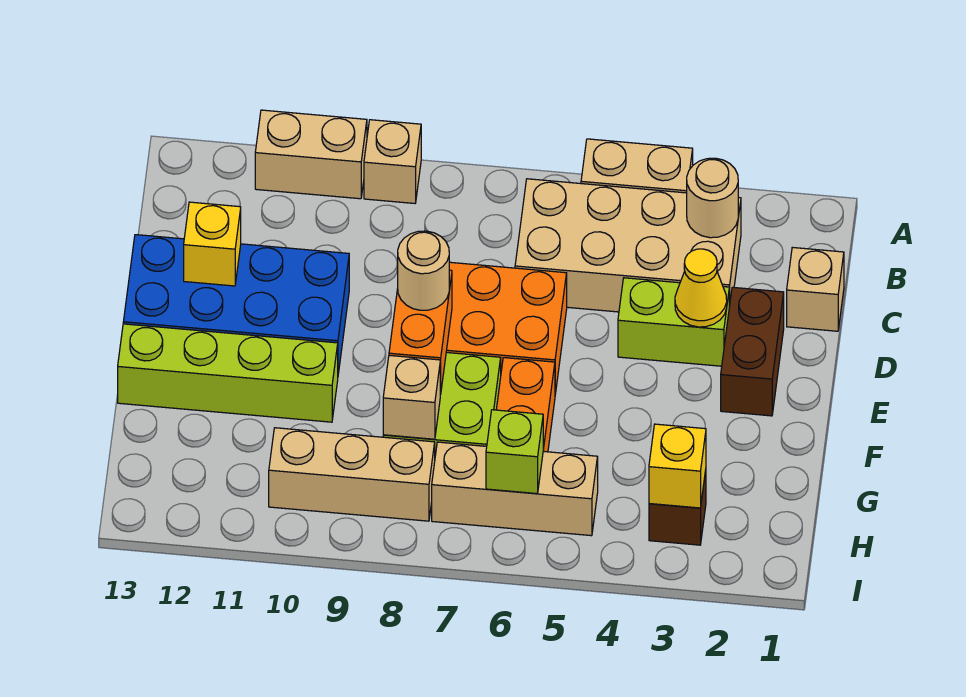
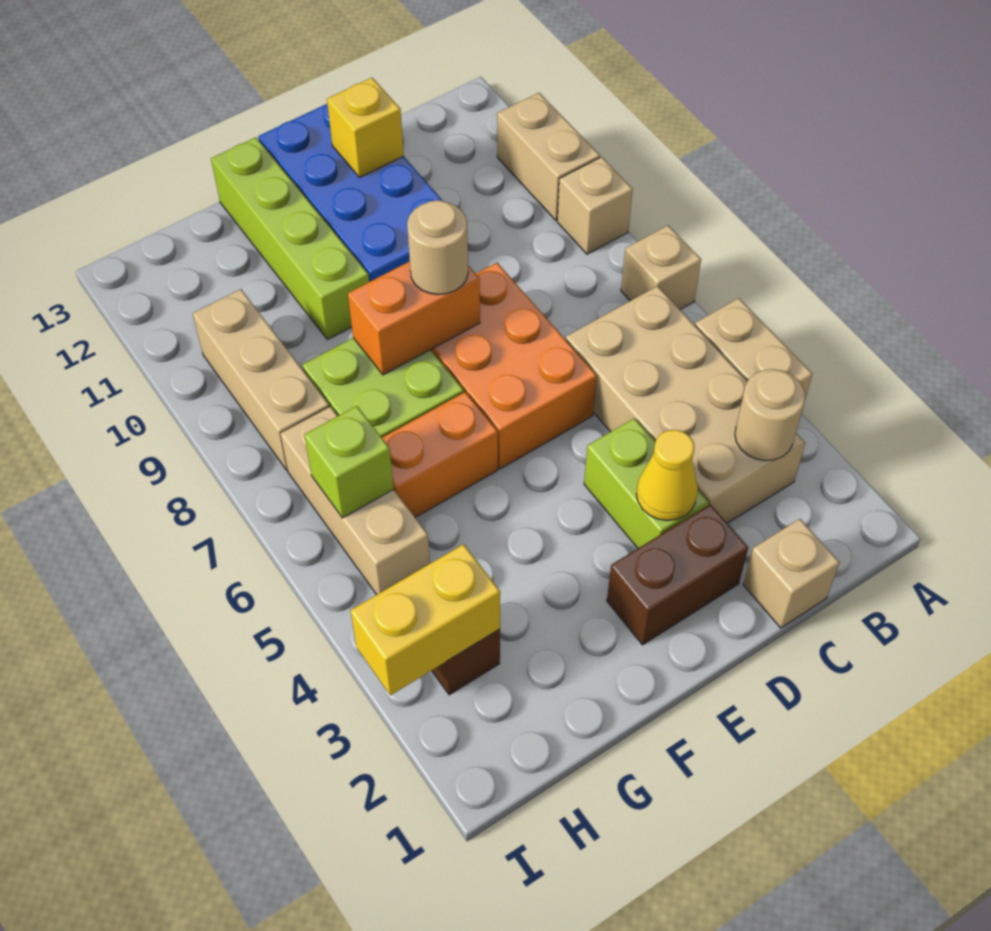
tan 1x1 brick [383,355,440,439] -> tan 1x1 brick moved to [621,226,701,310]
yellow 1x1 brick [649,424,706,508] -> yellow 1x2 brick [351,544,500,695]

